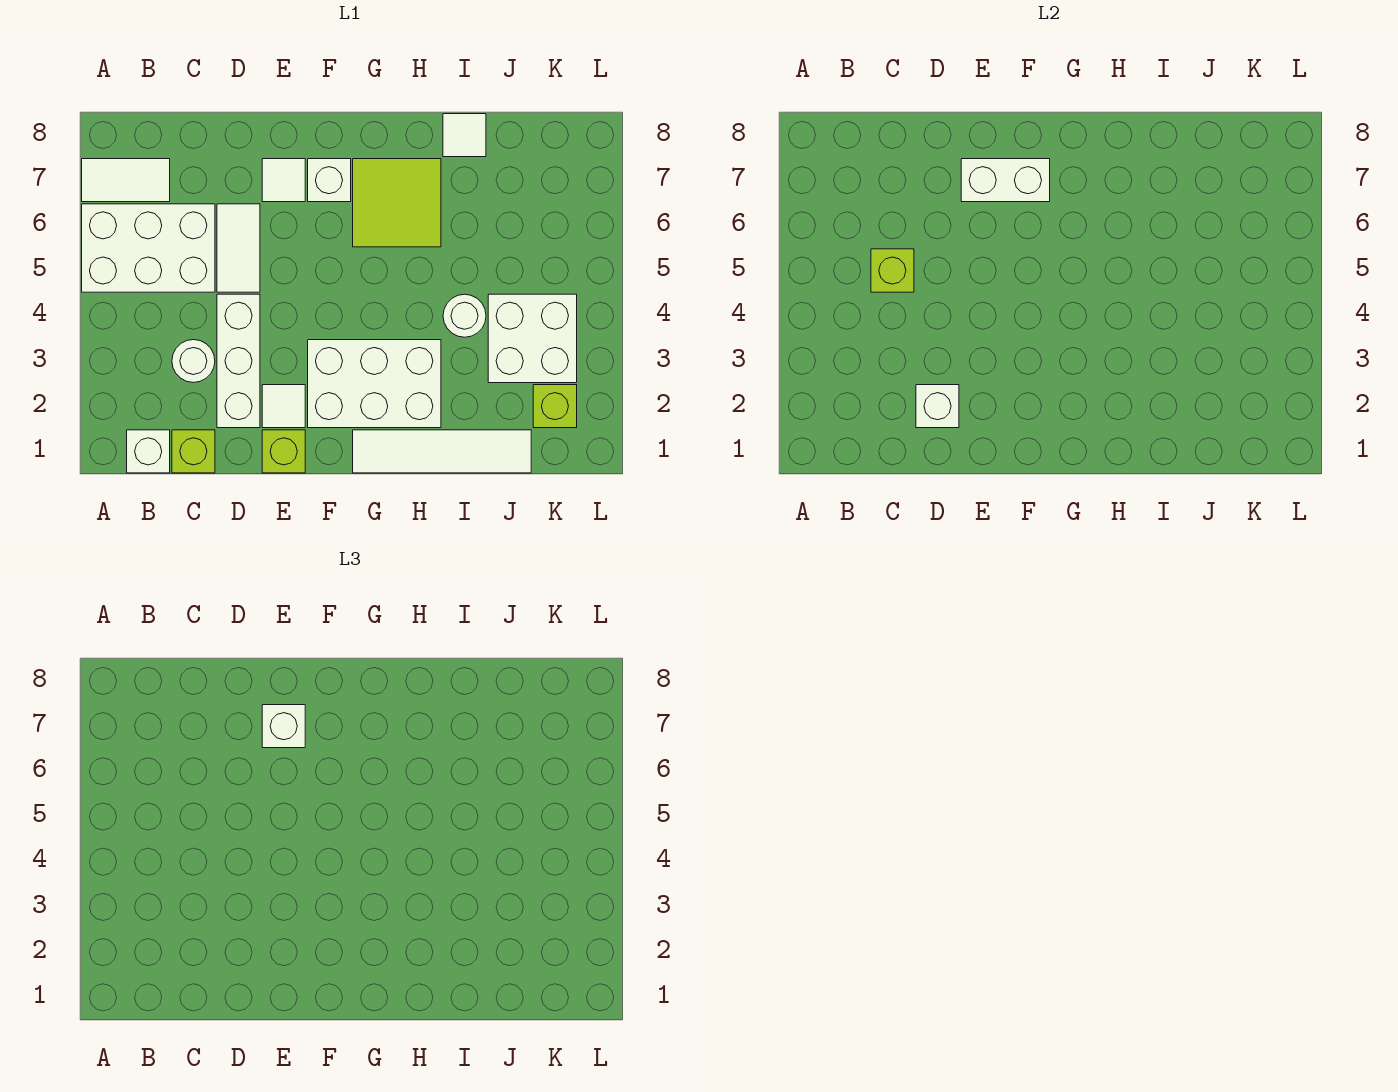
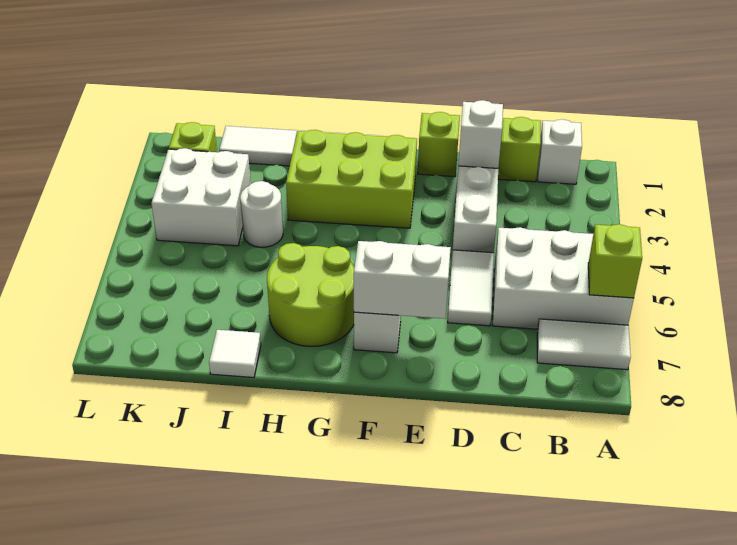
white 1x1 round brick [172,340,215,383] -> none
lime 1x1 brick [871,249,914,292] -> lime 1x1 brick moved to [588,224,642,298]
white 1x1 tile [262,385,305,428] -> none
white 1x1 tile [262,159,305,202] -> none
white 1x1 brick [262,705,305,748] -> none
white 2x3 brick [308,340,441,428] -> lime 2x3 brick [286,130,417,228]
lime 2x2 tile [353,159,441,247] -> lime 2x2 round brick [267,243,354,346]

